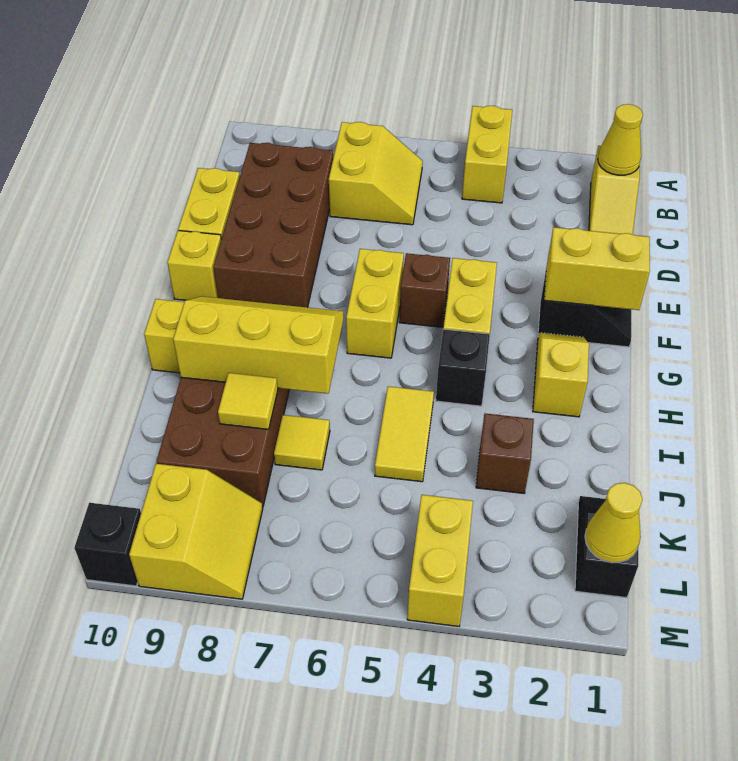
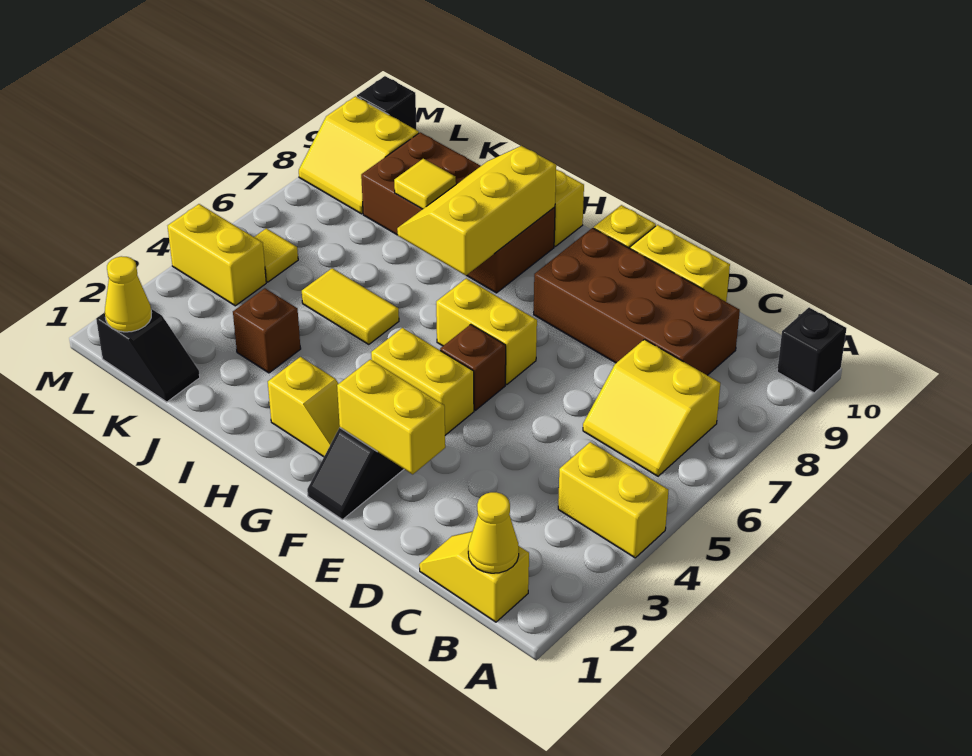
yellow 1x2 brick [544,227,650,310] -> yellow 1x2 brick turned to [337,359,445,474]
black 1x1 brick [436,329,490,406] -> black 1x1 brick moved to [777,308,846,393]
yellow 2x3 slope [173,296,344,394] -> yellow 2x3 slope turned to [397,146,556,275]
yellow 1x1 tile [274,415,330,470] -> yellow 1x1 tile moved to [254,228,298,282]

